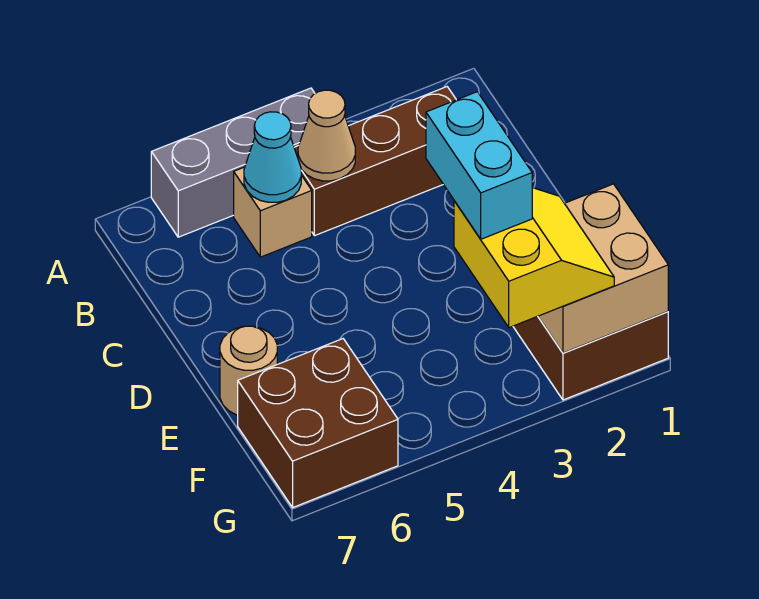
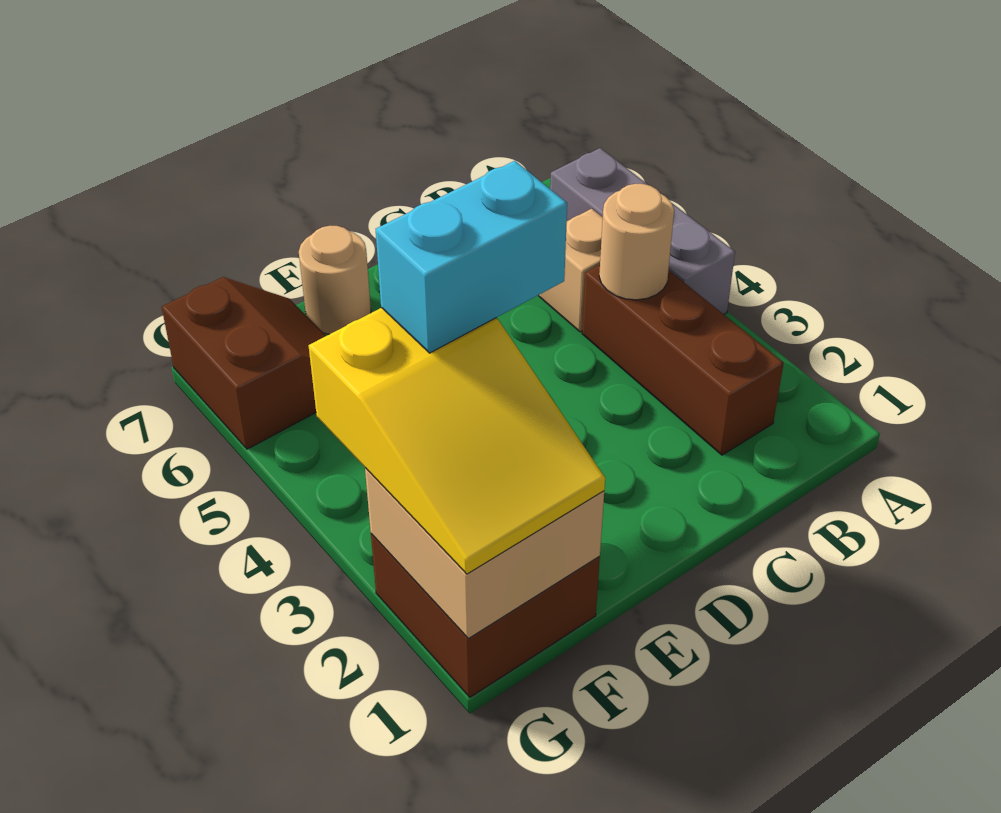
tan 1x1 cone [298,90,355,181] -> tan 1x1 round brick [599,184,674,300]
cyan 1x1 cone [244,112,301,202] -> none
yellow 2x2 slope [454,188,614,328] -> yellow 2x3 slope [309,308,605,574]
brown 2x2 brick [238,339,398,507] -> brown 2x2 slope [162,277,326,449]

